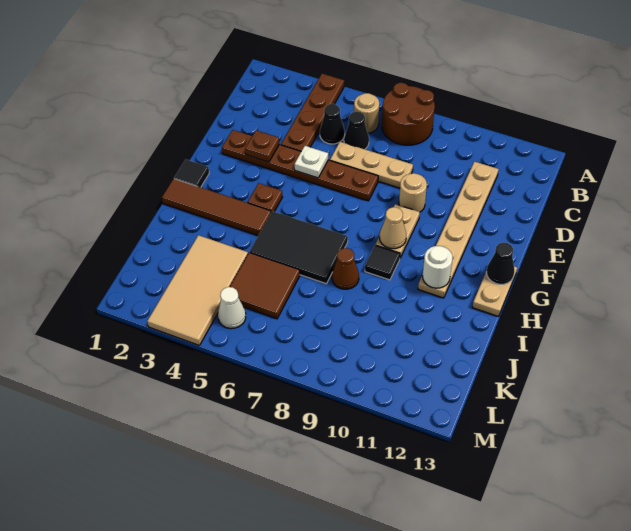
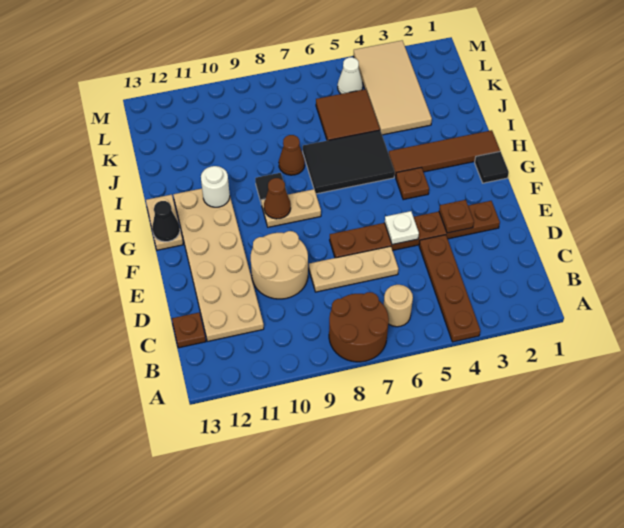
black 1x1 cone [320,104,345,144] -> none
black 1x1 cone [344,112,369,149] -> none
tan 1x6 plate [418,162,499,298] -> tan 2x6 plate [173,189,264,341]
none -> brown 1x1 plate [172,313,206,348]
tan 1x1 round brick [399,173,427,212] -> tan 2x2 round brick [251,231,308,299]
tan 1x2 plate [375,204,420,258] -> tan 1x2 plate turned to [261,189,321,227]
tan 1x1 cone [380,207,406,249] -> brown 1x1 cone [264,178,291,219]

